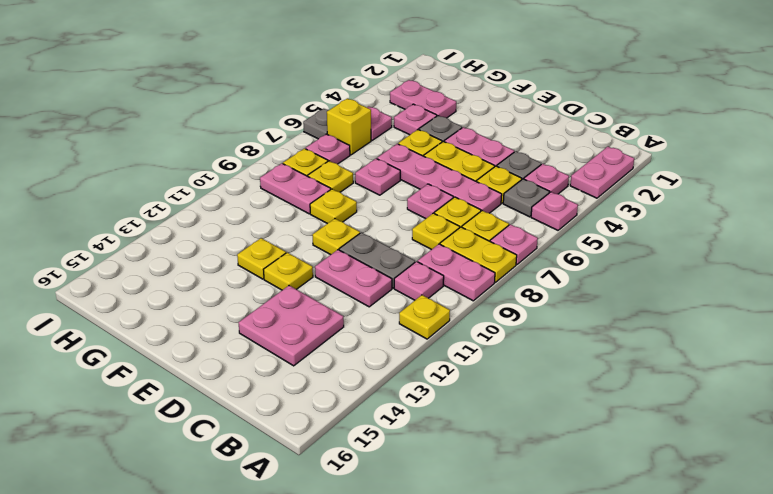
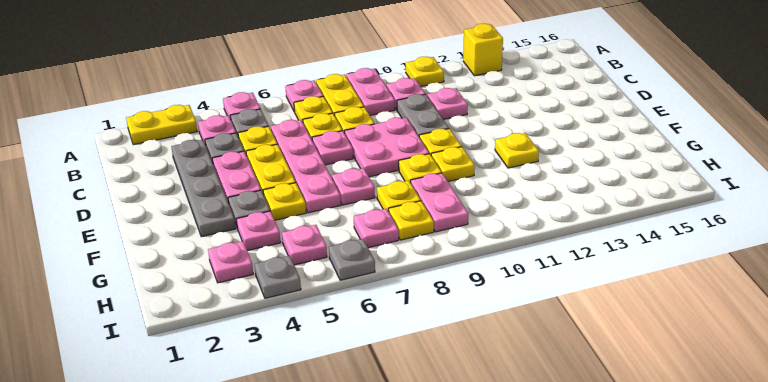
pink 1x2 plate [570,147,634,198] -> yellow 1x2 plate [126,105,197,145]
none -> grey 1x4 plate [171,140,236,237]
pink 1x2 plate [315,250,392,307] -> pink 1x1 plate [427,88,468,120]
pink 2x2 plate [238,286,344,366] -> pink 2x2 plate moved to [345,118,429,177]
yellow 1x1 plate [263,253,313,290] -> yellow 1x1 plate moved to [431,147,475,181]
pink 1x2 plate [390,80,456,118] -> pink 1x1 plate [208,241,253,283]
yellow 1x1 brick [327,98,371,155] -> yellow 1x1 brick moved to [463,23,503,76]
none -> grey 1x1 plate [255,256,301,298]

